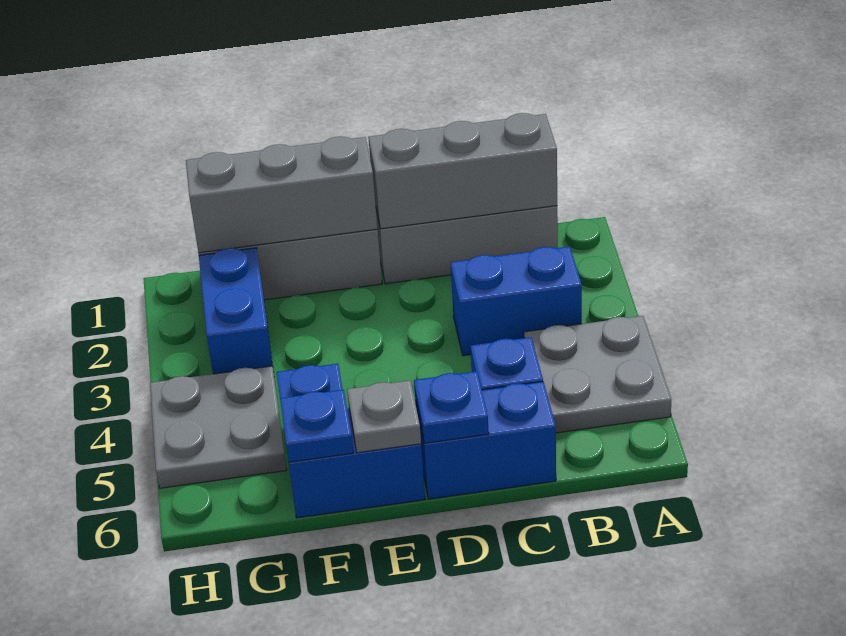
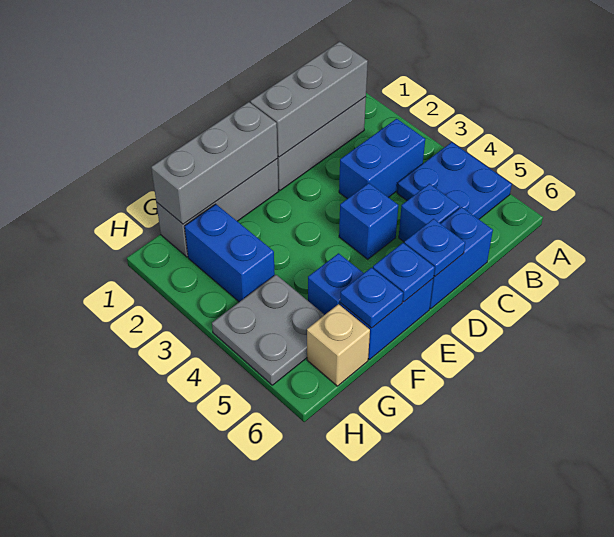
grey 2x2 plate [524,316,671,433] -> blue 2x2 plate [397,142,512,219]
none -> blue 1x1 brick [339,183,398,259]
grey 1x1 plate [347,381,421,453] -> blue 1x1 plate [373,243,435,302]
none -> tan 1x1 brick [307,304,370,386]

